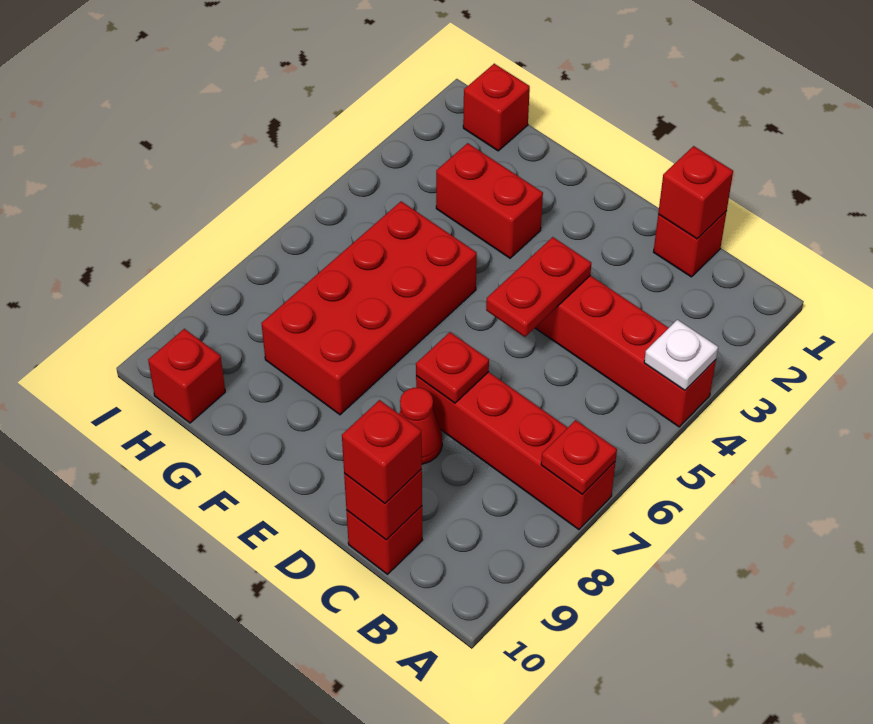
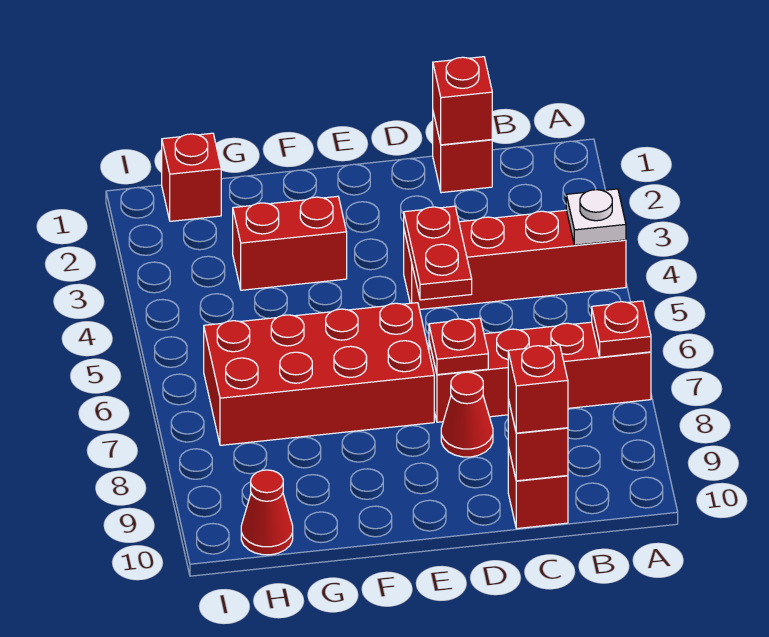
red 2x4 brick [261,201,477,415] -> red 2x4 brick turned to [204,303,434,445]
red 1x1 brick [148,329,225,423] -> red 1x1 cone [241,470,293,555]

